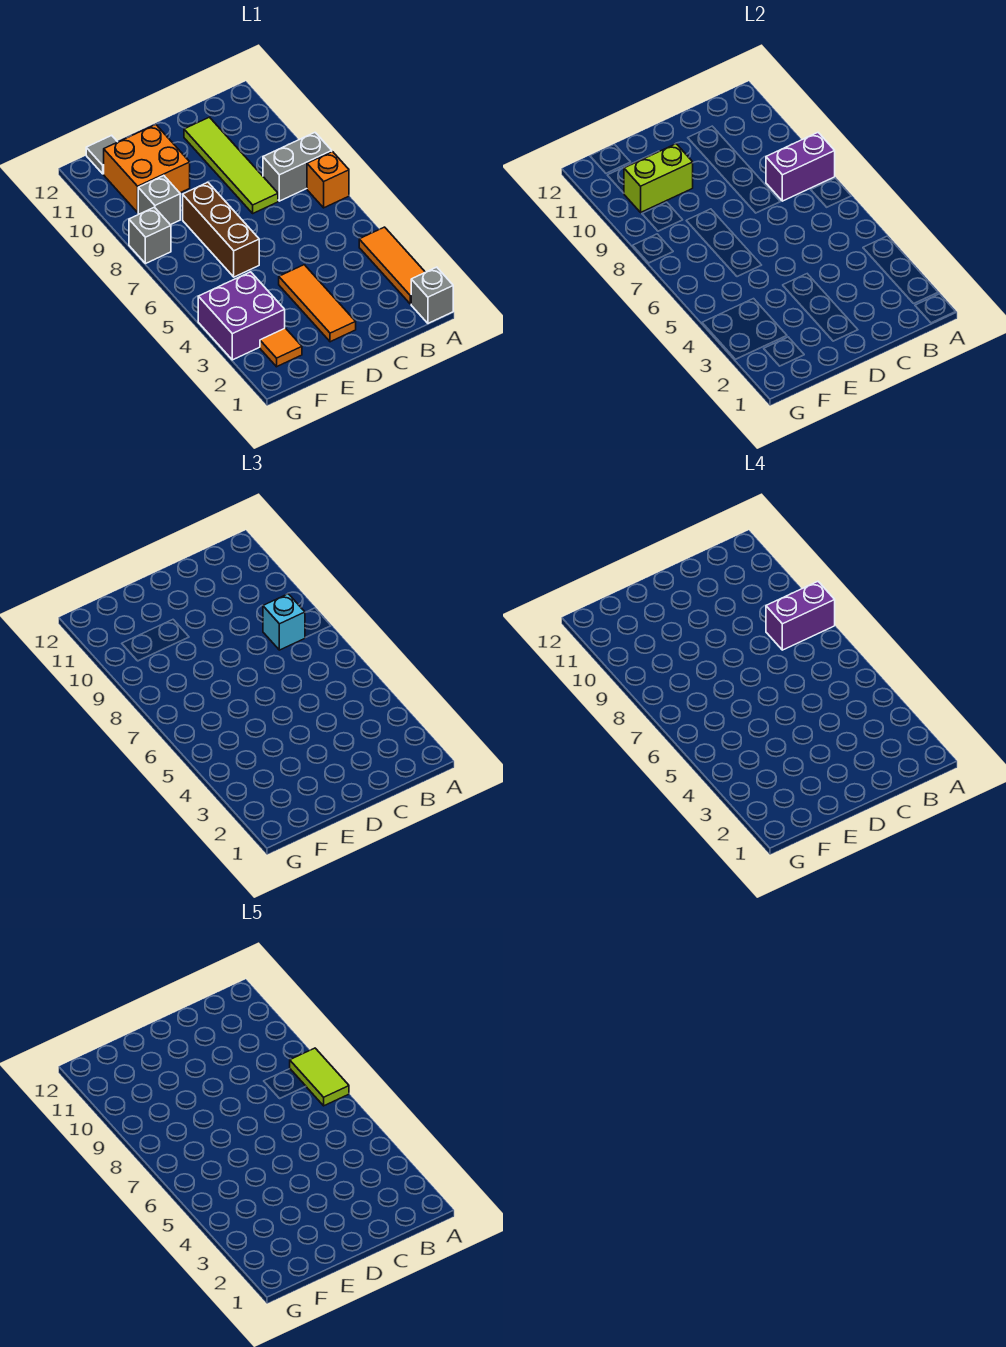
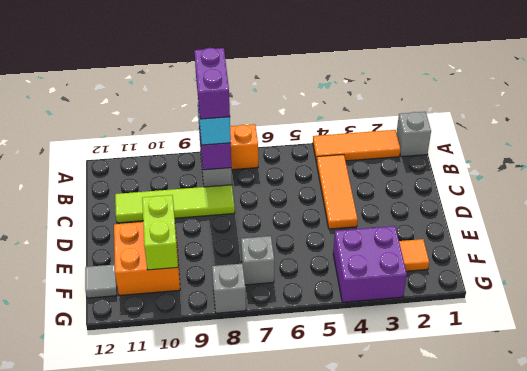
lime 1x2 tile [290,1048,349,1106] -> none
orange 1x3 tile [279,265,356,342] -> orange 1x3 tile turned to [317,155,358,229]
brown 1x3 brick [183,182,259,277] -> none
grey 1x1 brick [138,176,180,225] -> grey 1x1 brick moved to [241,236,274,285]

